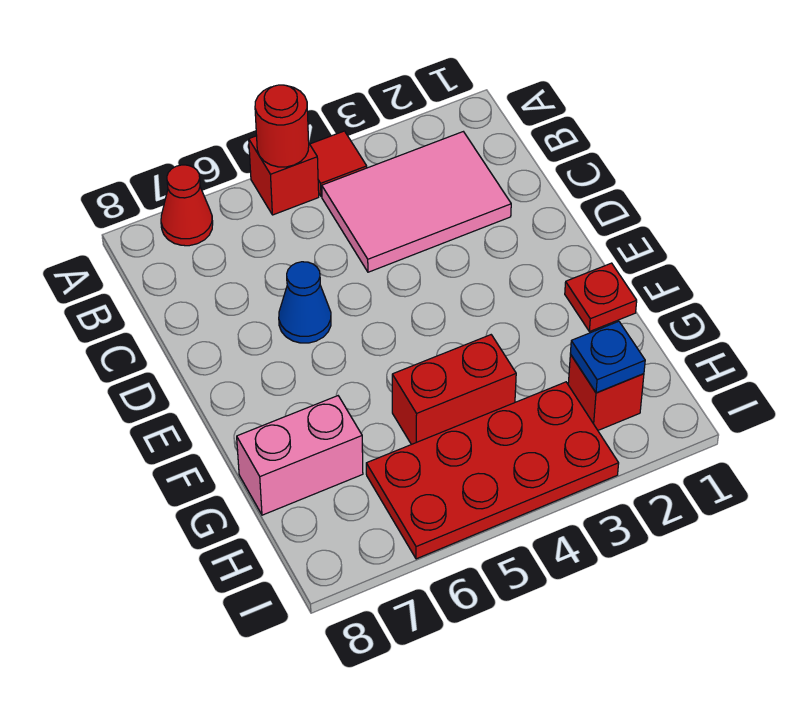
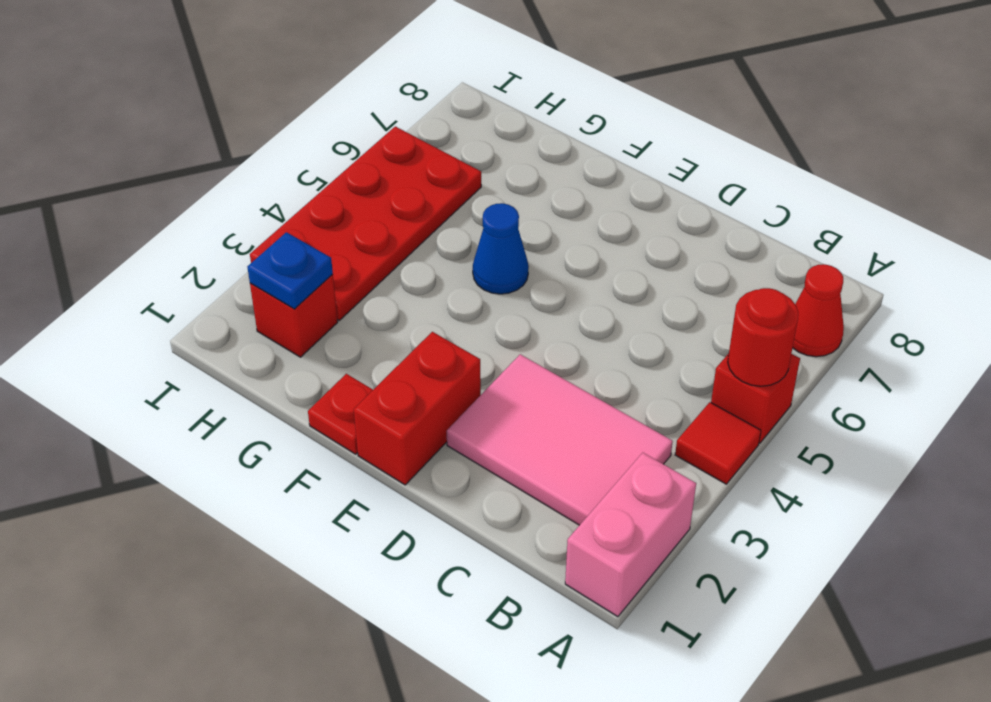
pink 2x3 tile [322,132,511,272] -> pink 2x3 tile turned to [447,354,673,525]
blue 1x1 cone [279,262,331,343] -> blue 1x1 cone moved to [473,203,529,294]
red 1x2 brick [392,335,516,445] -> red 1x2 brick moved to [354,332,481,485]
pink 1x2 brick [237,396,363,515] -> pink 1x2 brick moved to [565,453,696,617]

